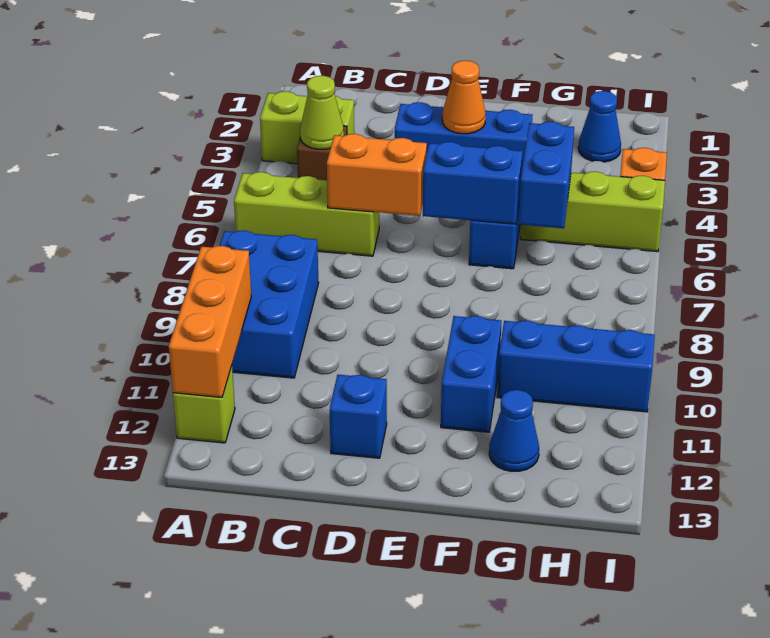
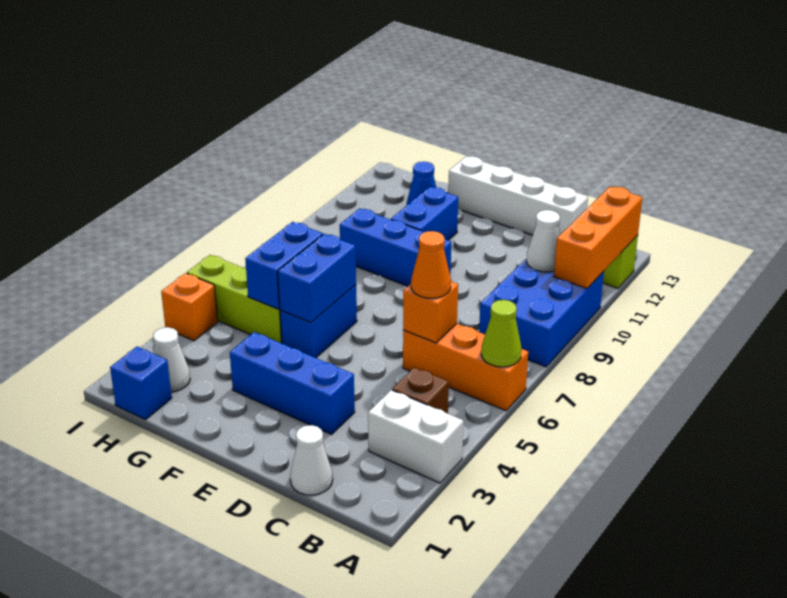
lime 1x2 brick [260,91,354,164] -> white 1x2 brick [368,390,463,483]
lime 1x3 brick [234,172,379,256] -> orange 1x3 brick [403,324,528,411]
lime 1x1 cone [300,76,344,149] -> lime 1x1 cone moved to [481,300,521,367]
none -> white 1x1 cone [527,210,560,272]
none -> white 1x1 cone [290,425,333,495]
orange 1x2 brick [327,134,427,216] -> orange 1x1 brick [403,281,458,343]
none -> white 1x4 brick [448,156,588,235]
blue 1x1 brick [330,375,387,458] -> blue 1x1 brick moved to [110,347,172,420]
orange 1x1 cone [442,61,486,134] -> orange 1x1 cone moved to [411,231,451,298]
blue 1x2 brick [423,142,523,224] -> blue 1x2 brick turned to [278,234,356,323]
blue 1x3 brick [497,321,655,412] -> blue 1x3 brick moved to [340,209,451,286]
blue 1x1 cone [578,91,621,162] -> white 1x1 cone [153,327,190,392]

